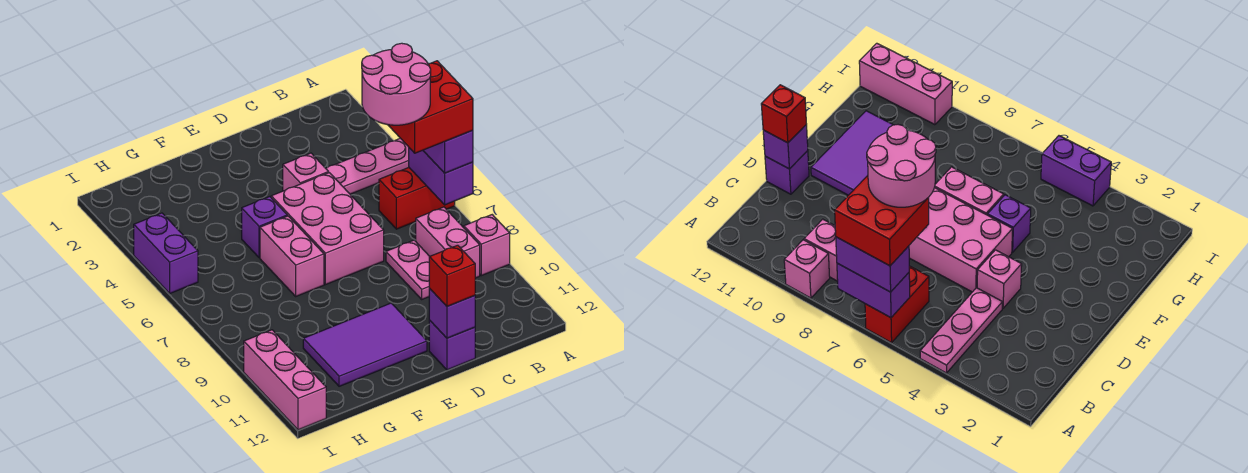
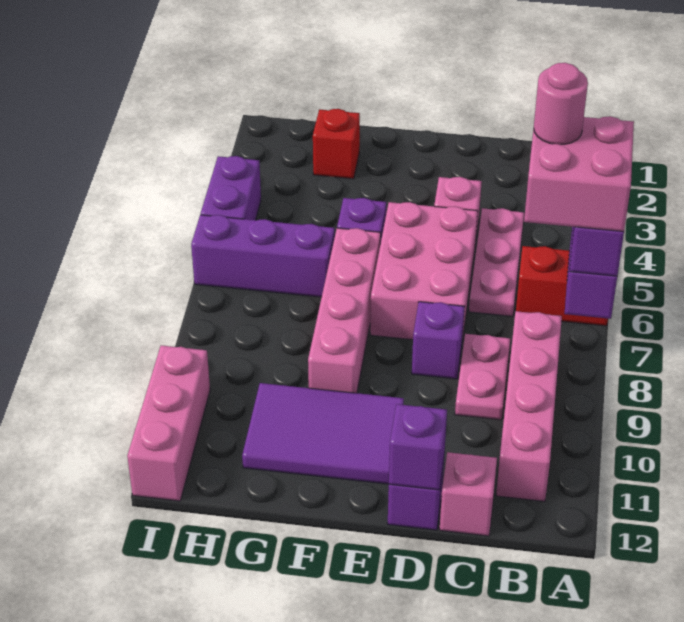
pink 1x3 plate [326,138,409,194] -> pink 1x3 plate turned to [469,208,524,316]
red 2x2 brick [388,61,473,153] -> pink 2x2 brick [524,116,634,232]
pink 1x1 brick [464,215,510,276] -> pink 1x1 brick moved to [440,452,497,536]
pink 2x2 round brick [362,43,431,125] -> pink 1x1 round brick [534,63,588,145]
pink 1x2 brick [416,207,480,278] -> pink 1x4 brick [496,311,562,501]
none -> purple 1x1 brick [412,302,465,379]
red 1x1 brick [429,245,475,306] -> red 1x1 brick moved to [313,109,360,179]
pink 1x2 brick [260,216,324,296] -> pink 1x4 brick [308,228,381,393]
none -> purple 1x3 brick [191,215,335,297]

